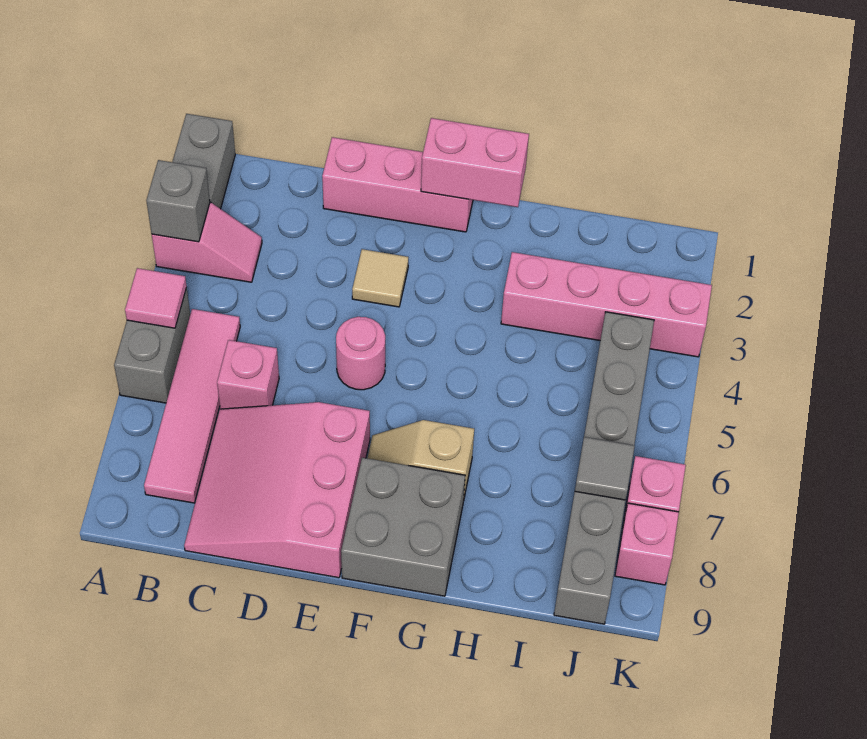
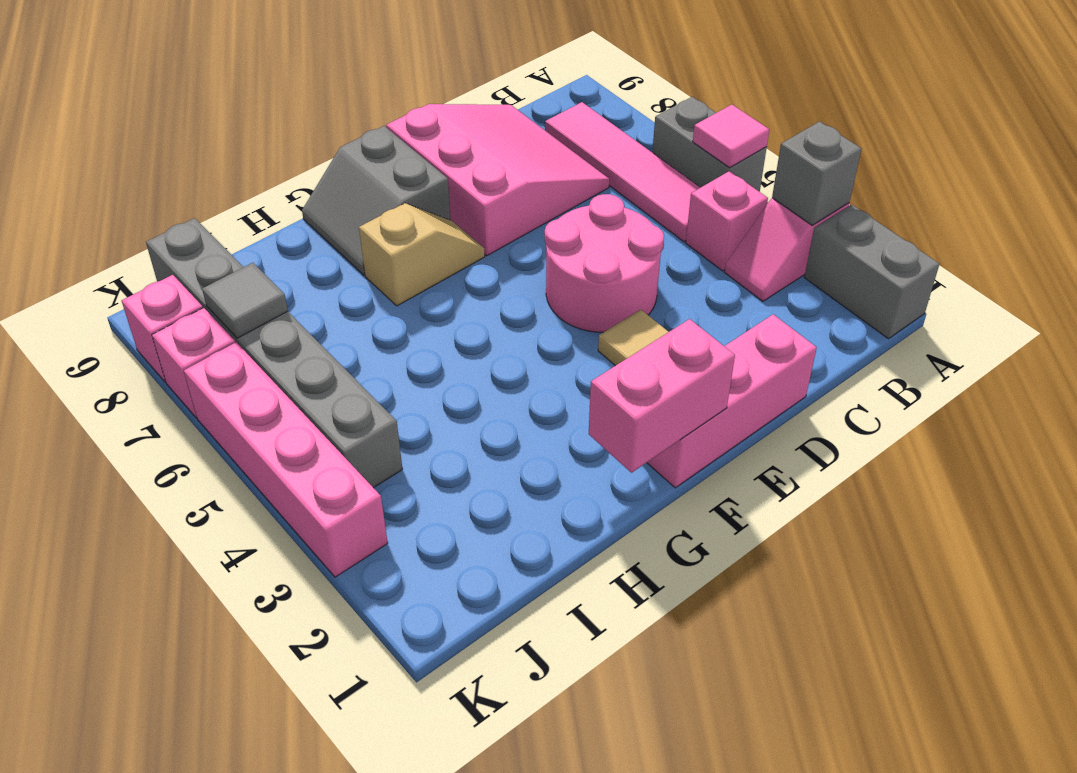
pink 1x1 brick [217,340,279,409] -> pink 1x1 brick moved to [686,171,768,271]
pink 1x1 round brick [336,317,385,390] -> pink 2x2 round brick [545,194,664,332]
grey 2x2 brick [341,458,465,596] -> grey 2x2 slope [302,126,450,275]
pink 1x4 brick [501,252,712,357] -> pink 1x4 brick turned to [184,342,388,577]

